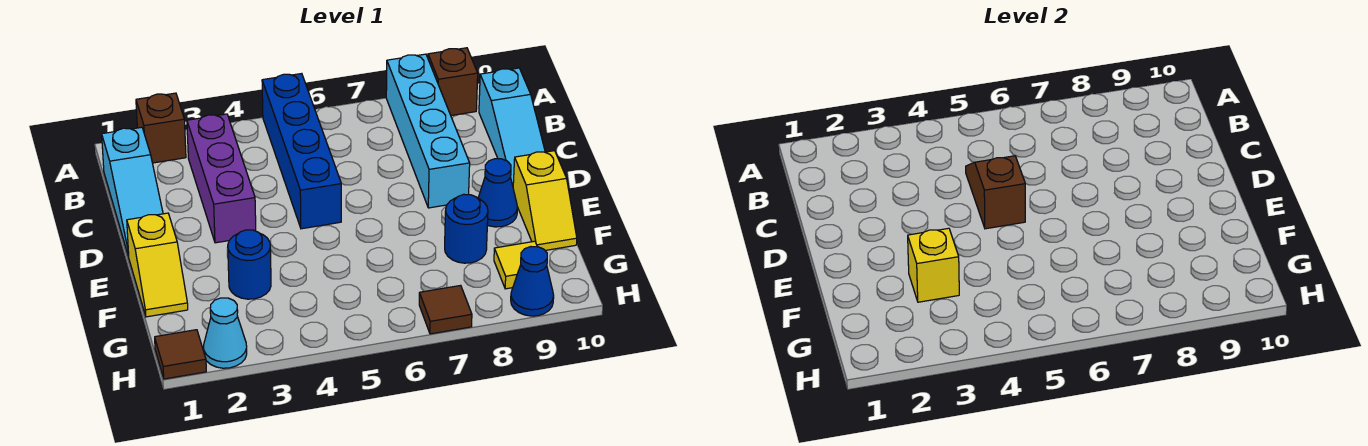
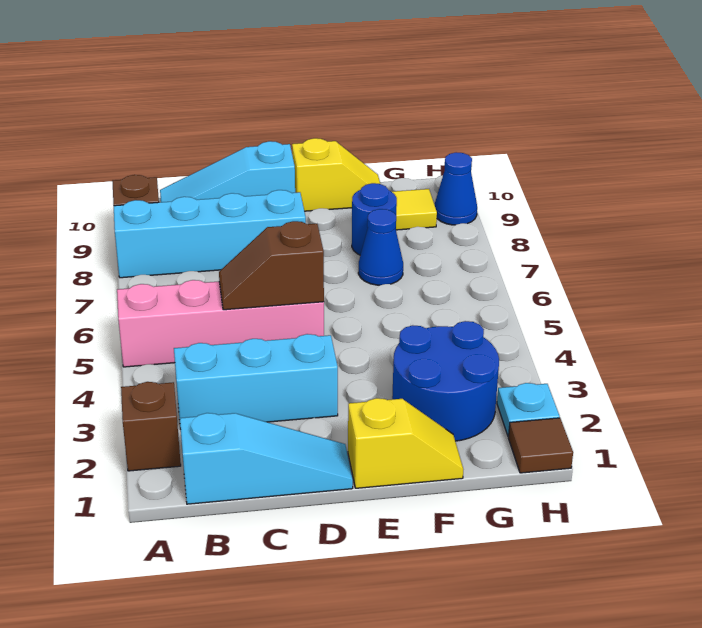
blue 1x4 brick [262,74,341,229] -> pink 1x4 brick [117,280,324,367]
purple 1x3 brick [187,114,256,243] -> cyan 1x3 brick [174,334,338,429]
cyan 1x3 slope [479,68,545,185] -> cyan 1x3 slope turned to [160,141,295,202]
blue 1x1 cone [478,159,517,227] -> blue 1x1 cone moved to [358,209,403,285]
blue 1x1 round brick [228,230,271,299] -> blue 2x2 round brick [392,321,499,441]
yellow 1x1 brick [908,228,959,302] -> none
cyan 1x1 cone [204,298,247,368] -> cyan 1x1 plate [497,383,560,436]
brown 1x1 tile [419,285,472,334] -> none

